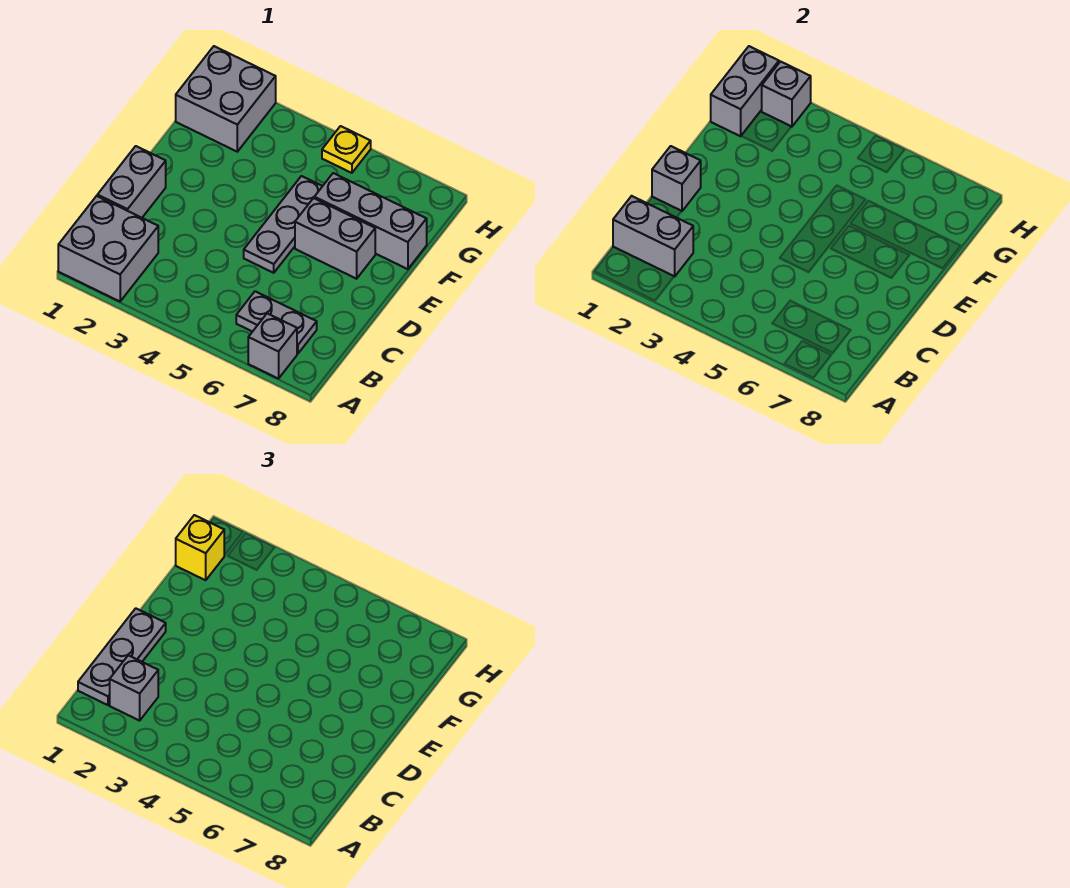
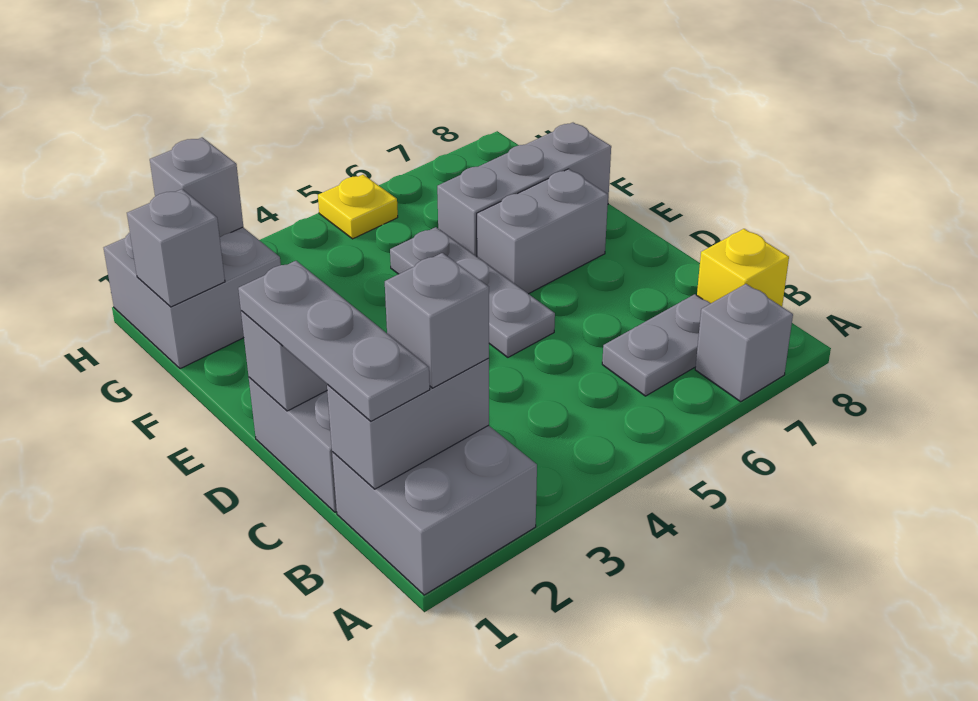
grey 1x2 brick [711,46,779,136] -> grey 1x1 brick [127,189,225,307]
yellow 1x1 brick [176,515,224,580] -> yellow 1x1 brick moved to [697,229,789,307]

